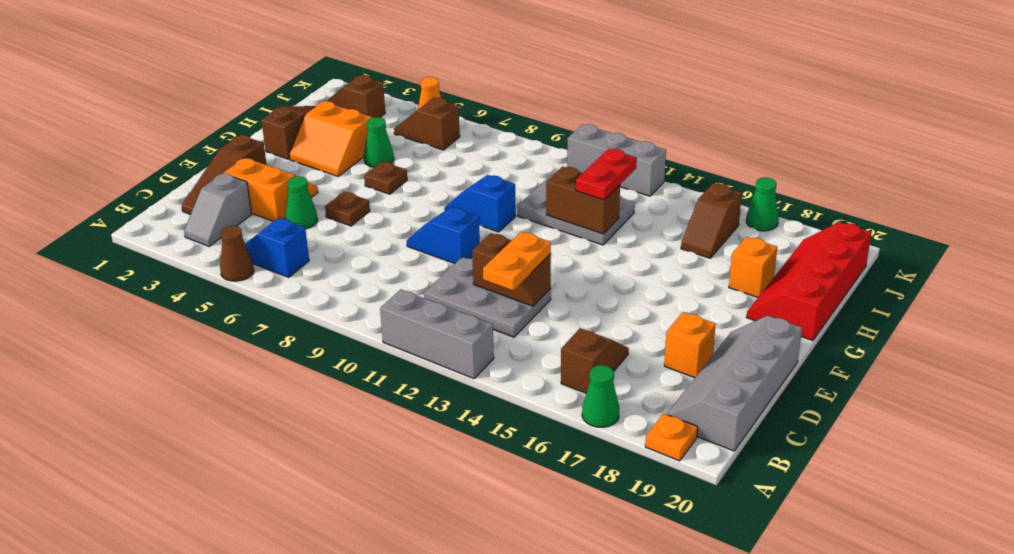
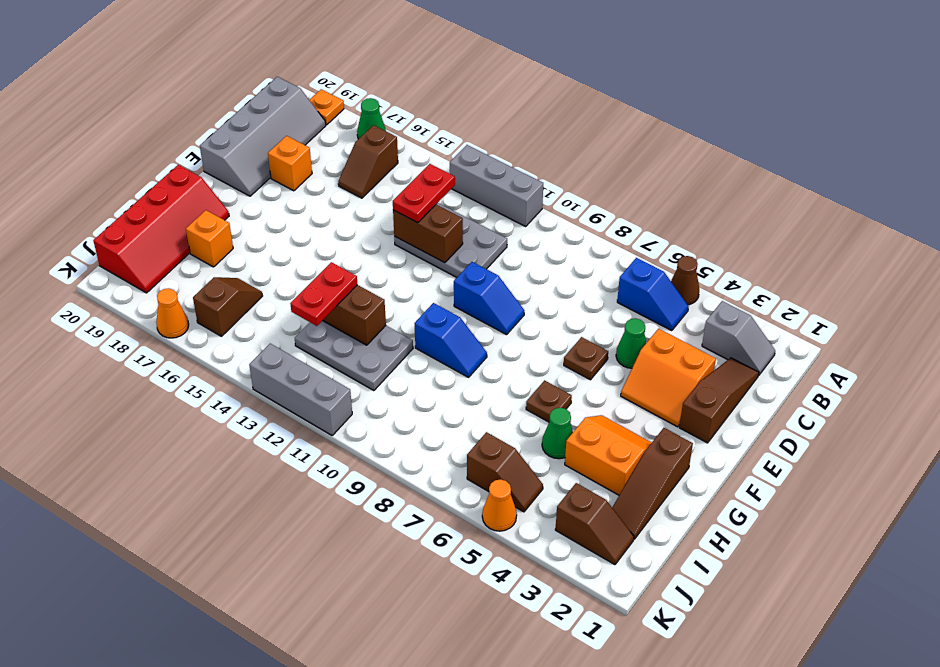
grey 1x2 slope [184,173,252,246] -> grey 1x2 slope turned to [702,301,775,376]
orange 1x2 plate [483,232,551,290] -> red 1x2 plate [393,164,455,223]
green 1x1 cone [746,177,779,231] -> orange 1x1 cone [156,288,189,338]

